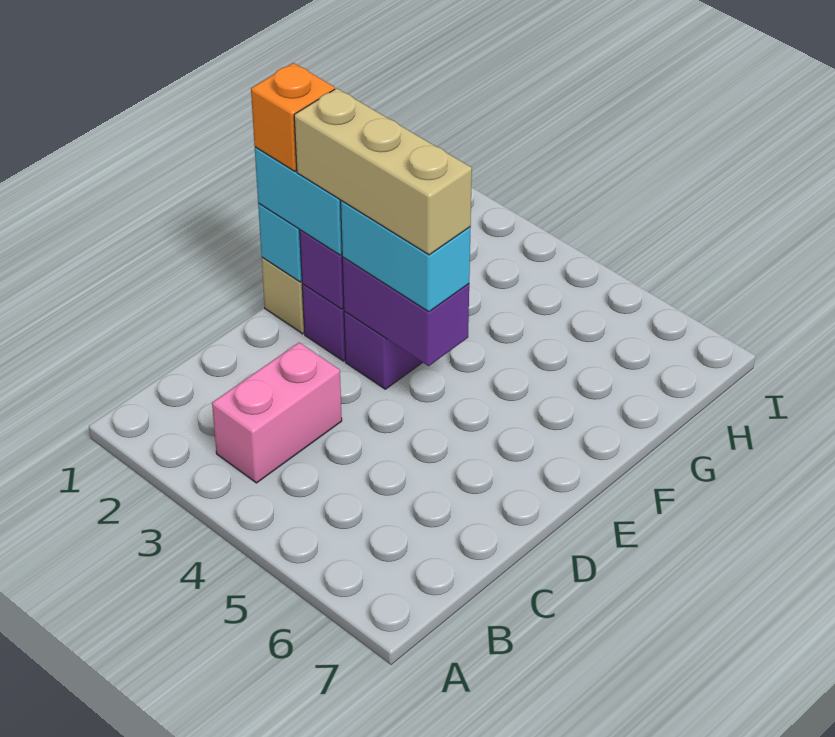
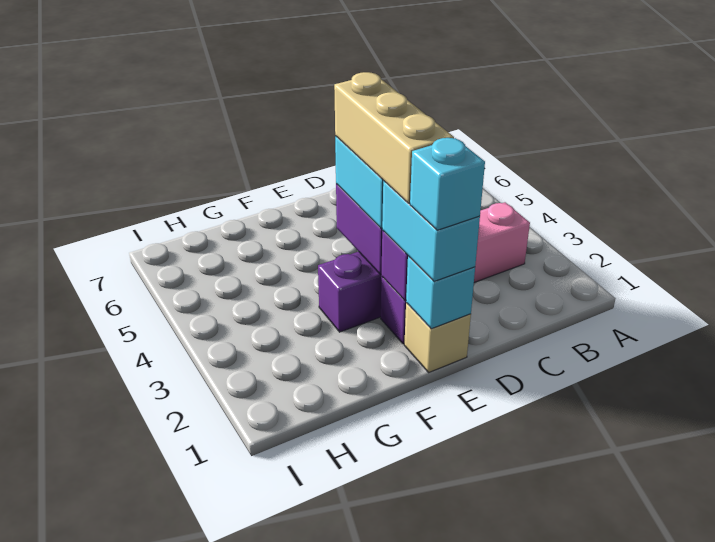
orange 1x1 brick [251,63,335,171] -> cyan 1x1 brick [410,138,485,230]

